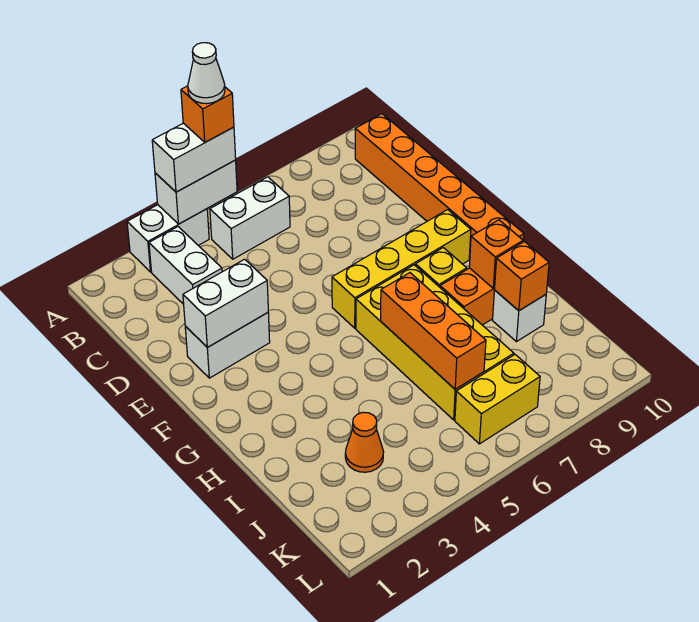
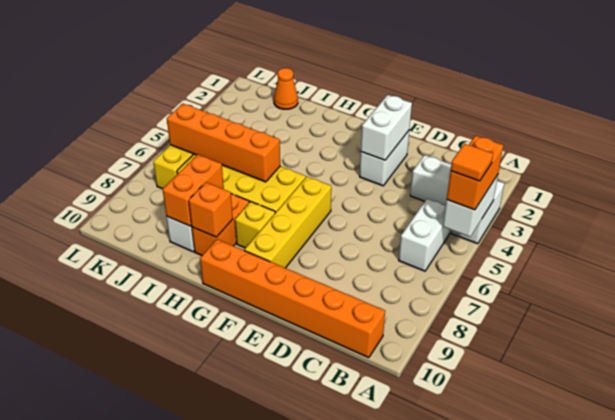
white 1x2 brick [152,123,236,192] -> orange 1x2 brick [447,136,503,210]
orange 1x1 brick [181,86,234,142] -> orange 1x1 tile [451,144,493,181]
white 1x1 cone [188,43,225,104] -> none
orange 1x3 brick [381,273,486,389] -> orange 1x4 brick [167,104,280,182]
orange 1x1 brick [495,242,549,311] -> orange 1x2 brick [163,154,224,226]
orange 1x1 cone [345,412,384,472] -> orange 1x1 cone moved to [274,68,298,109]

